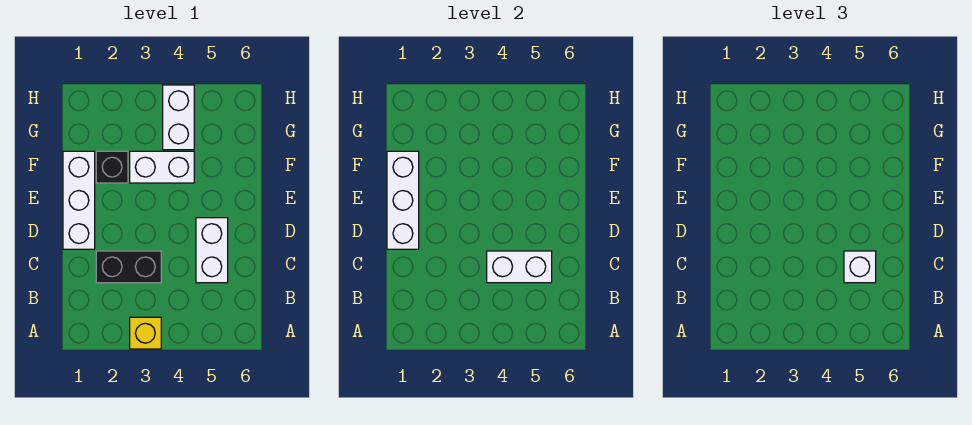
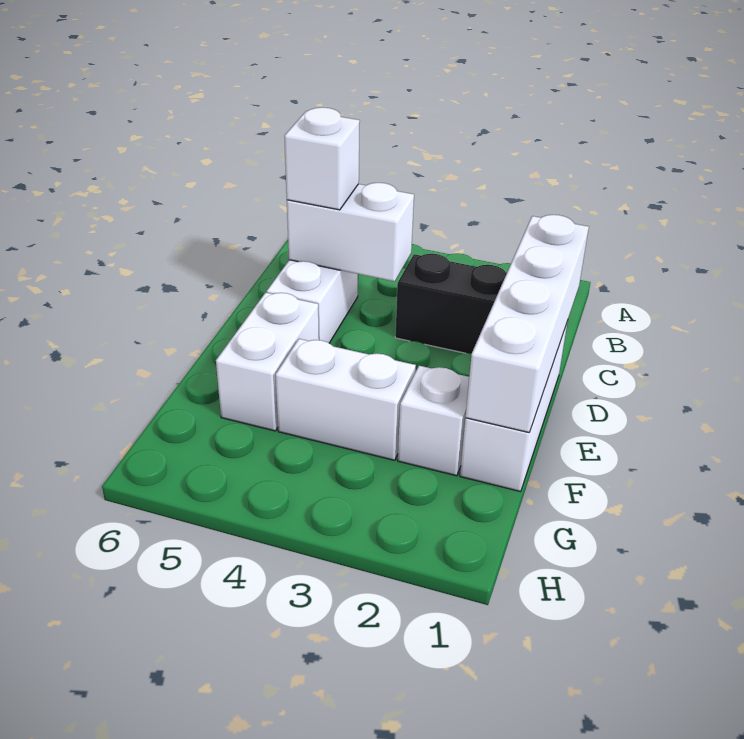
yellow 1x1 brick [130,317,161,349] -> none
white 1x3 brick [387,151,419,249] -> white 1x4 brick [466,215,589,432]
black 1x1 brick [96,151,128,183] -> white 1x1 brick [398,366,469,476]
white 1x2 brick [163,85,194,150] -> white 1x2 brick moved to [216,293,319,431]

